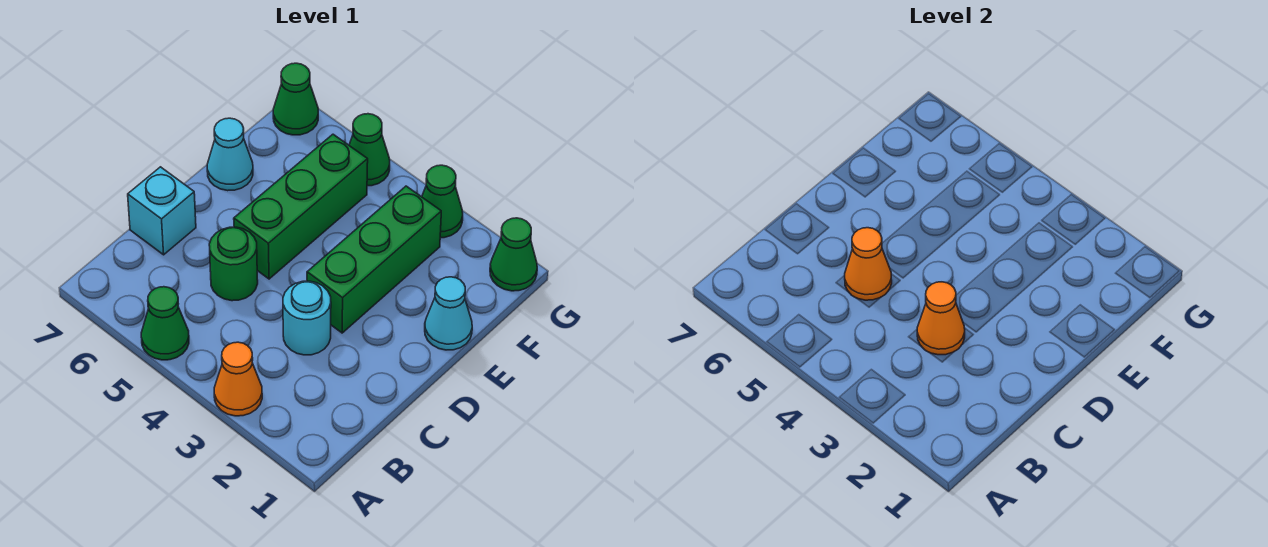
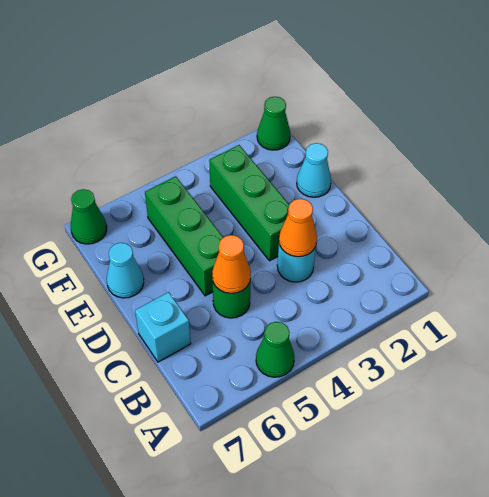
orange 1x1 cone [214,342,262,416] -> none
green 1x1 cone [422,165,463,238] -> none
green 1x1 cone [349,114,390,186] -> none

